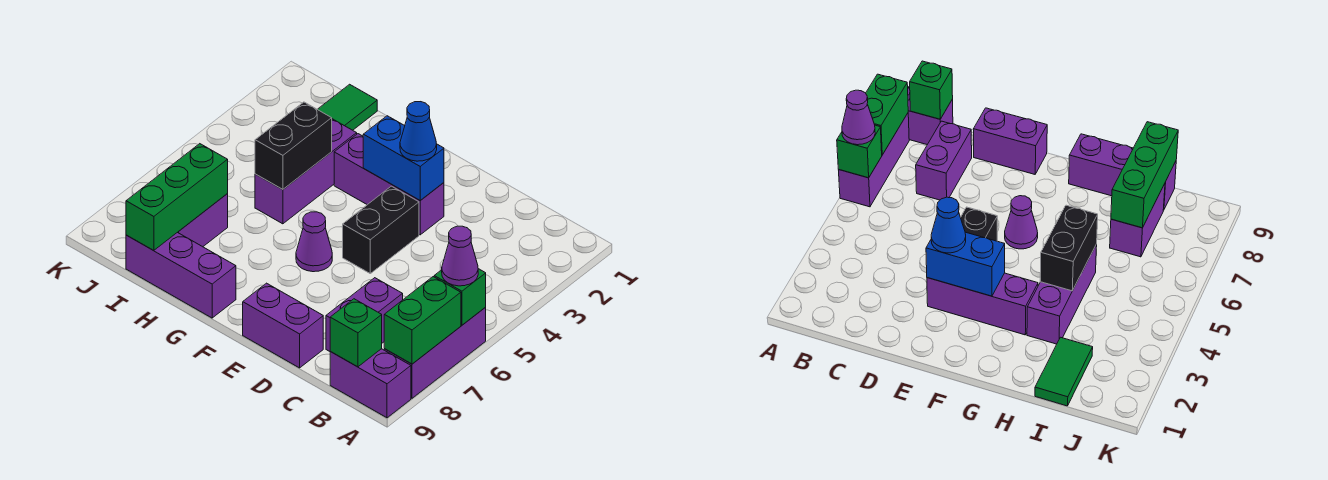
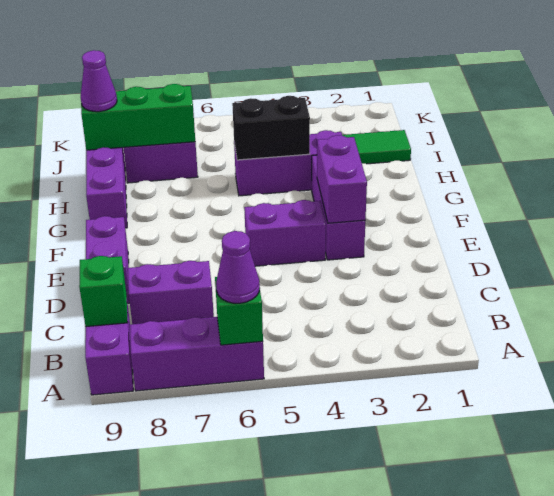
green 1x2 brick [384,277,461,364] -> none
blue 1x2 brick [363,116,444,200] -> purple 1x2 brick [317,135,367,223]
blue 1x1 cone [400,102,437,161] -> none
black 1x2 brick [343,186,419,273] -> purple 1x2 brick [244,200,326,266]
purple 1x1 cone [296,212,332,272] -> purple 1x1 cone moved to [81,50,117,112]

